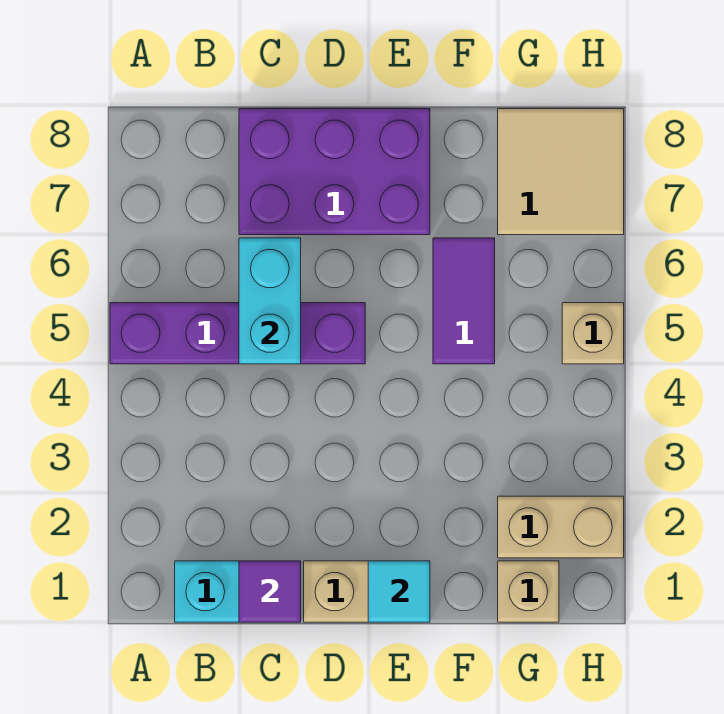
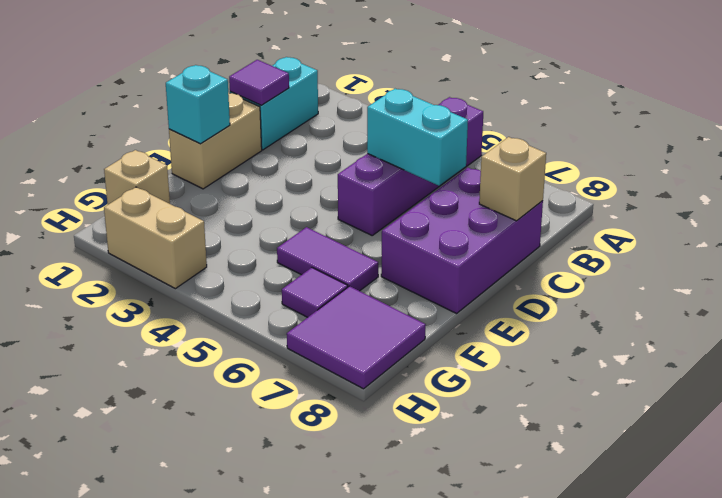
cyan 1x1 tile [368,561,430,622] -> cyan 1x1 brick [166,65,230,144]
tan 1x2 brick [498,496,624,558] -> tan 1x2 brick turned to [104,187,207,289]
none -> purple 1x1 tile [282,268,348,317]
tan 2x2 tile [498,109,624,235] -> purple 2x2 tile [287,286,426,389]
tan 1x1 brick [562,303,624,364] -> tan 1x1 brick moved to [479,137,546,221]

